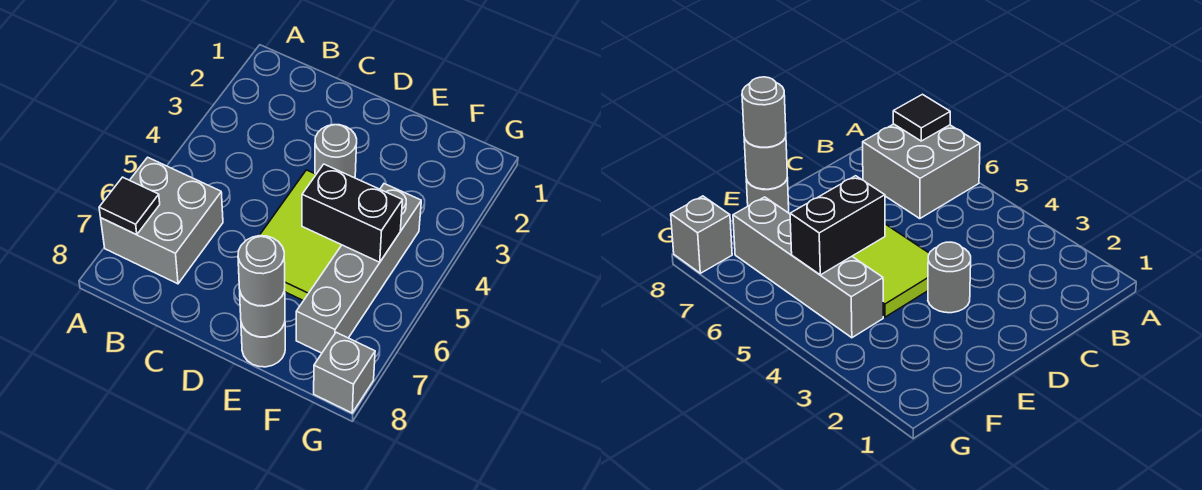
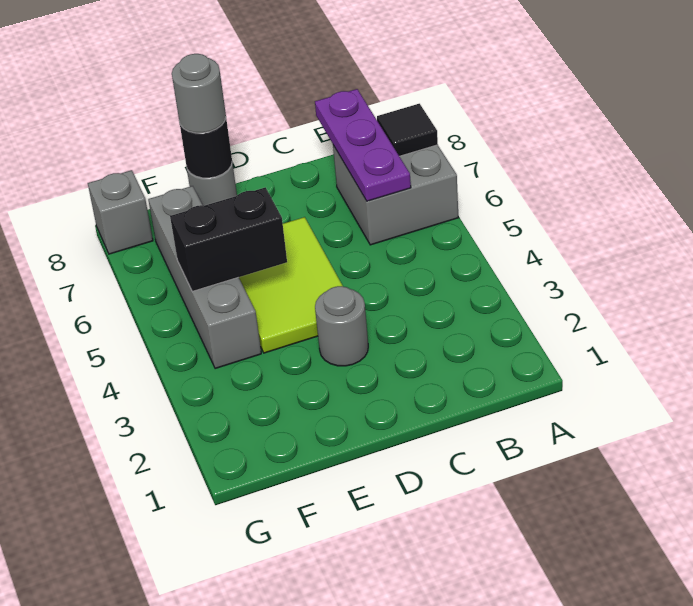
none -> purple 1x3 plate [315,89,411,201]
grey 1x1 round brick [240,290,285,337] -> black 1x1 round brick [179,119,232,178]

